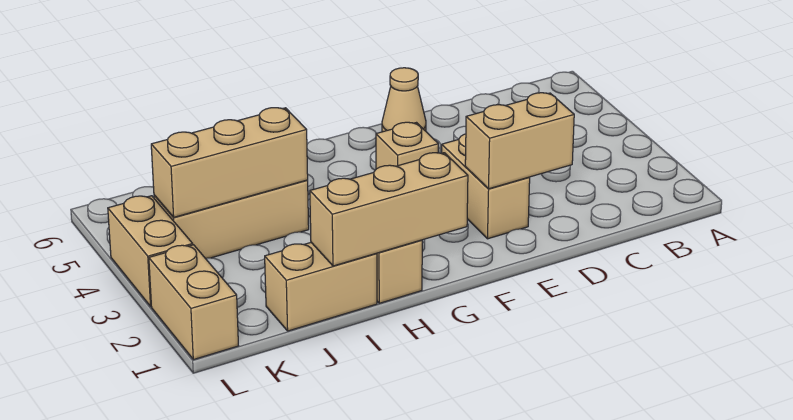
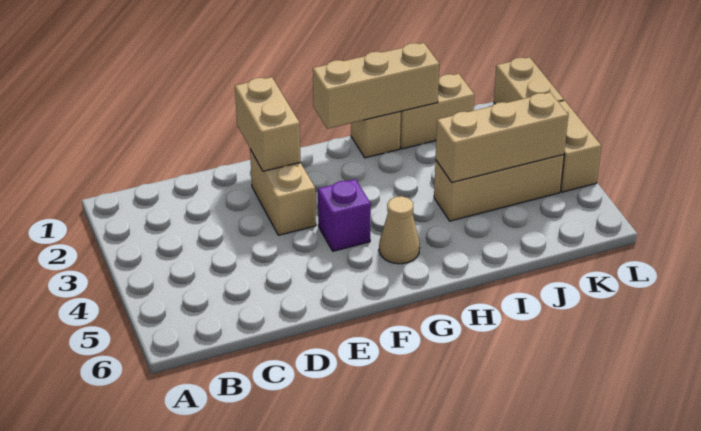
tan 1x2 brick [465,93,574,189] -> tan 1x2 brick turned to [235,77,301,171]
tan 1x1 cone [382,68,426,132] -> tan 1x1 cone moved to [379,196,420,264]
tan 1x1 brick [376,122,438,169] -> purple 1x1 brick [318,179,371,251]

